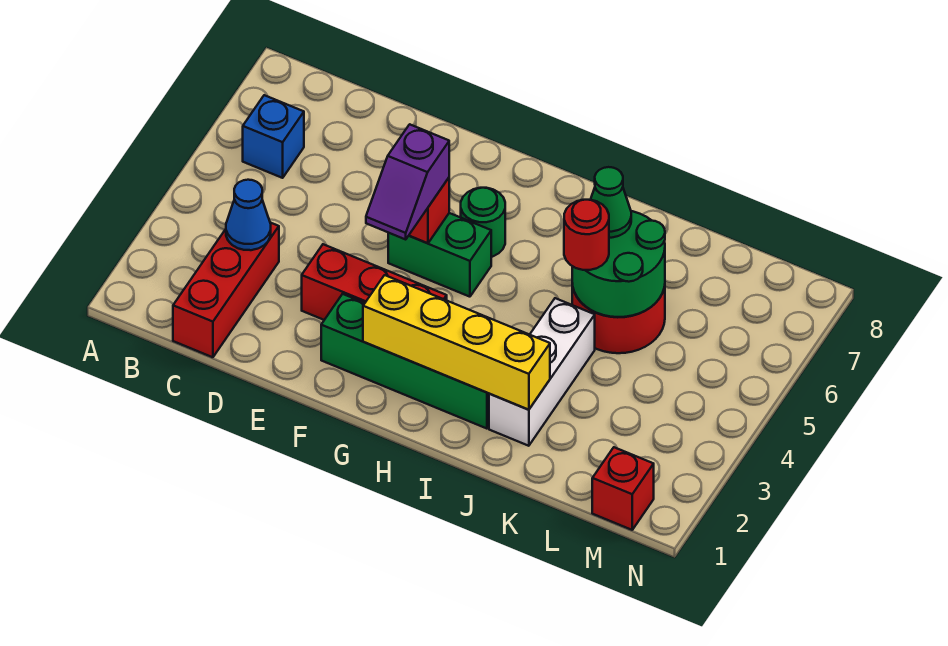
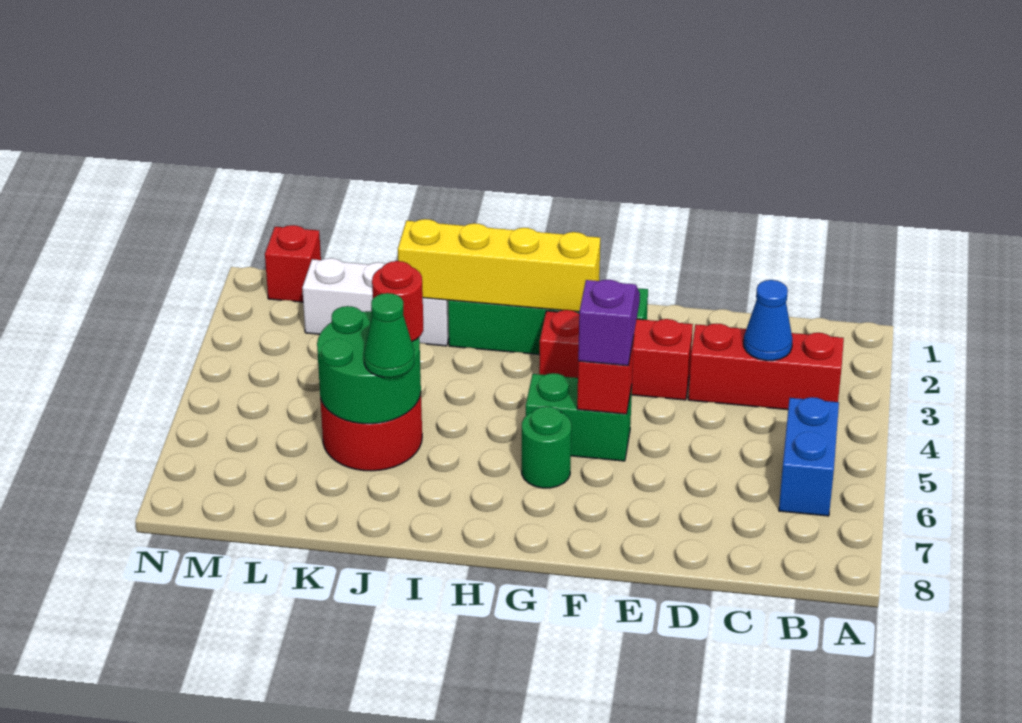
blue 1x1 brick [243,95,304,178] -> blue 1x2 brick [779,397,839,516]
red 1x3 brick [173,223,279,357] -> red 1x3 brick turned to [688,323,844,410]
white 1x3 brick [489,298,595,446] -> white 1x3 brick turned to [302,258,449,346]

